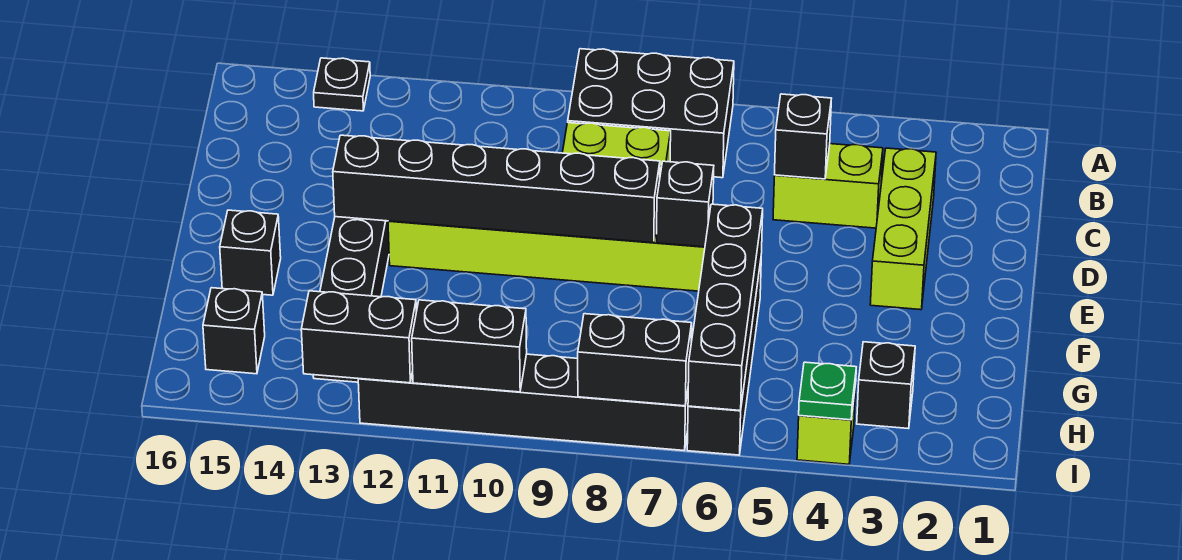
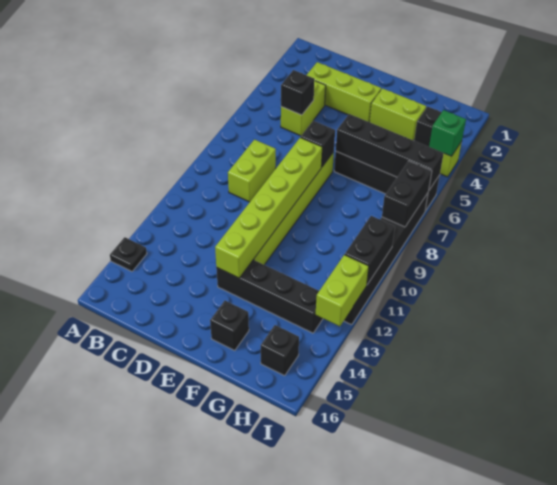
black 2x3 brick [568,49,734,178] -> none
black 1x6 brick [333,135,660,243] -> lime 1x6 brick [215,137,322,278]
none -> lime 1x2 brick [370,88,426,140]
green 1x1 plate [799,362,856,420] -> green 1x1 brick [429,110,466,156]
black 1x2 brick [301,291,416,383] -> lime 1x2 brick [316,255,369,326]

